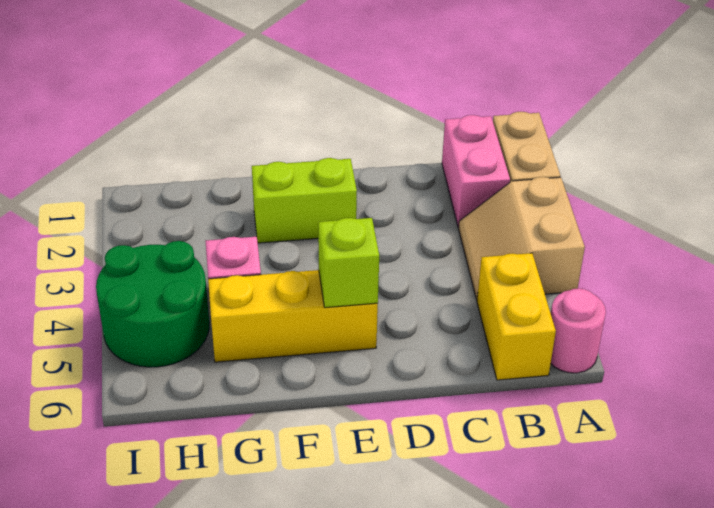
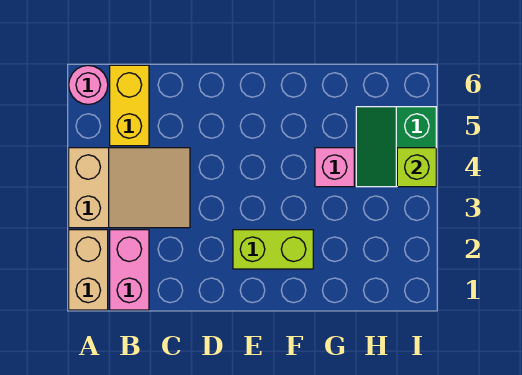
tan 2x2 slope [459,177,585,300] -> tan 2x3 slope [69,148,190,228]
yellow 1x3 brick [208,270,378,362] -> none
lime 1x1 brick [318,218,379,308] -> lime 1x1 brick moved to [397,148,436,187]
green 2x2 round brick [96,241,209,367] -> green 2x2 slope [356,107,436,187]

